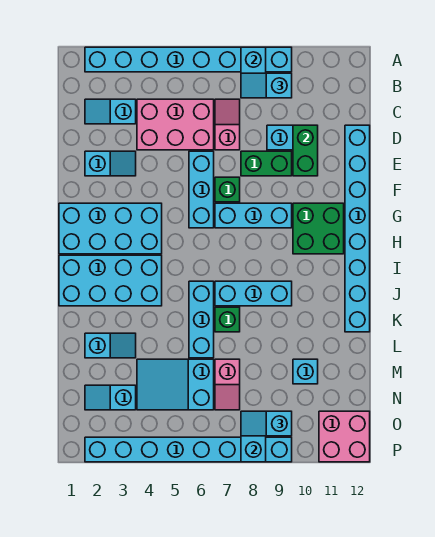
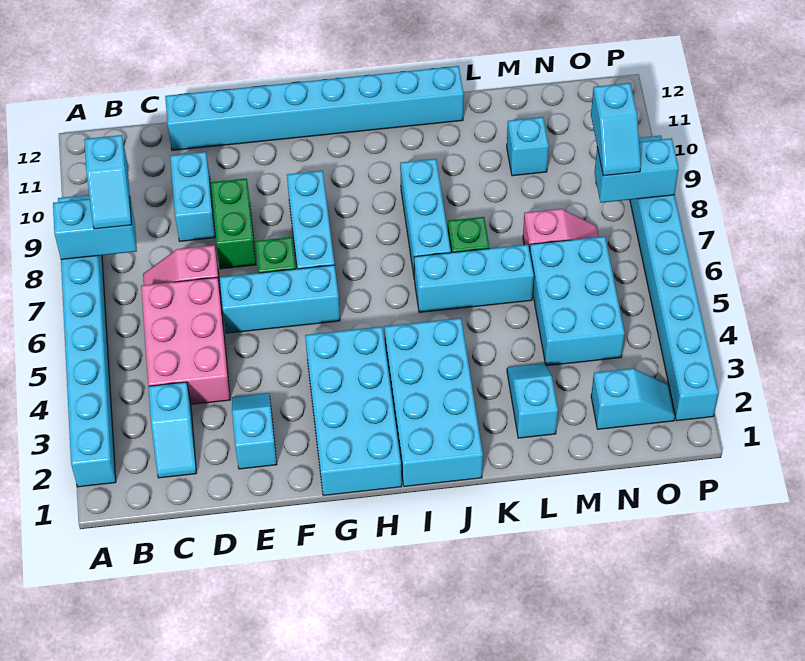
green 1x2 brick [293,125,318,176] -> none
green 2x2 brick [293,203,344,254] -> none
cyan 2x3 slope [137,359,214,410] -> cyan 2x3 brick [530,236,625,366]
cyan 1x2 slope [85,385,136,410] -> cyan 1x2 slope turned to [591,368,675,429]
pink 2x2 brick [319,411,370,462] -> none

